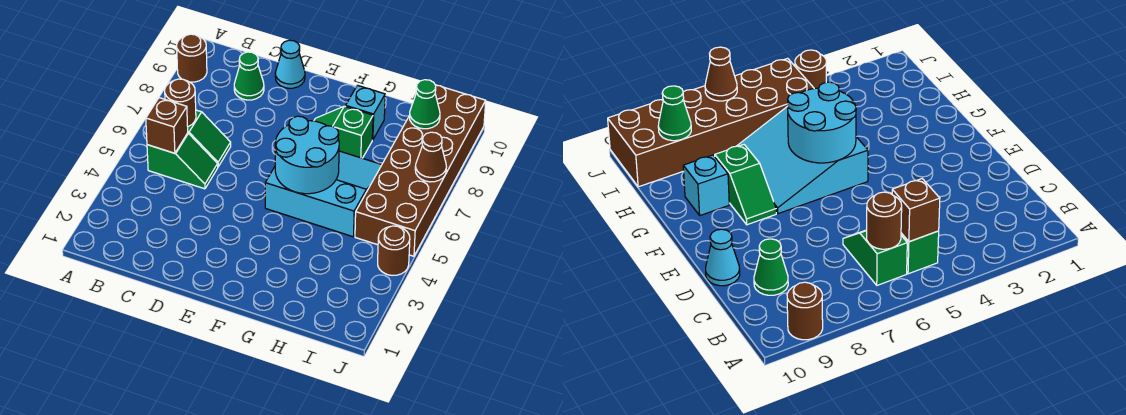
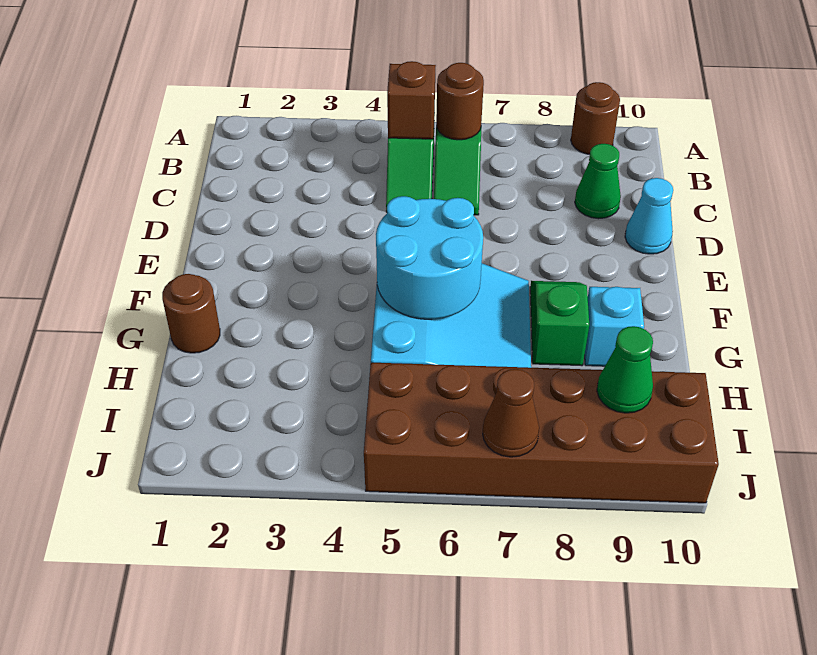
brown 1x1 round brick [378,226,410,275] -> brown 1x1 round brick moved to [162,274,220,353]

